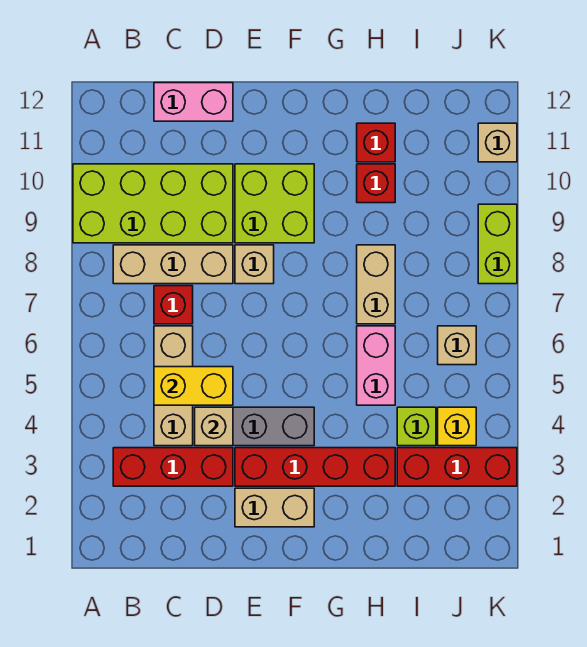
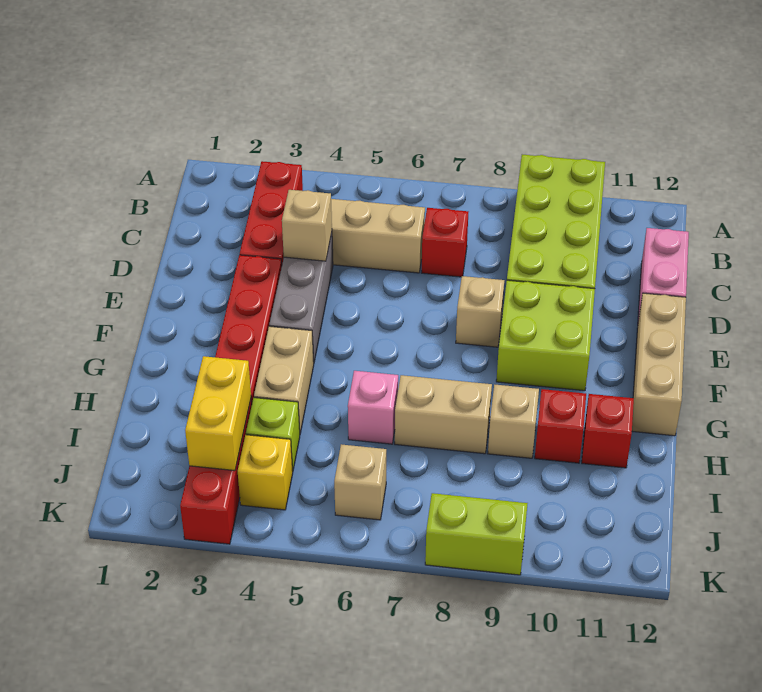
tan 1x3 brick [113,245,233,284] -> tan 1x3 brick moved to [632,293,686,436]
yellow 1x2 brick [154,367,233,405] -> yellow 1x2 brick moved to [185,356,251,471]
tan 1x2 brick [235,488,314,527] -> tan 1x2 brick moved to [254,326,314,433]
pink 1x2 brick [357,326,395,405] -> pink 1x1 brick [348,371,398,444]
tan 1x1 brick [478,123,517,162] -> tan 1x1 brick moved to [488,385,539,458]

